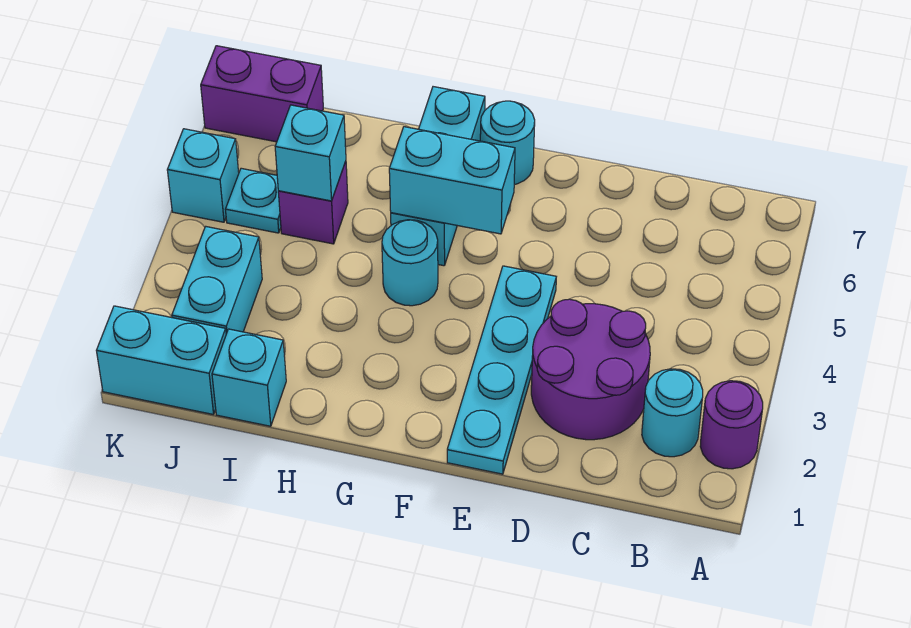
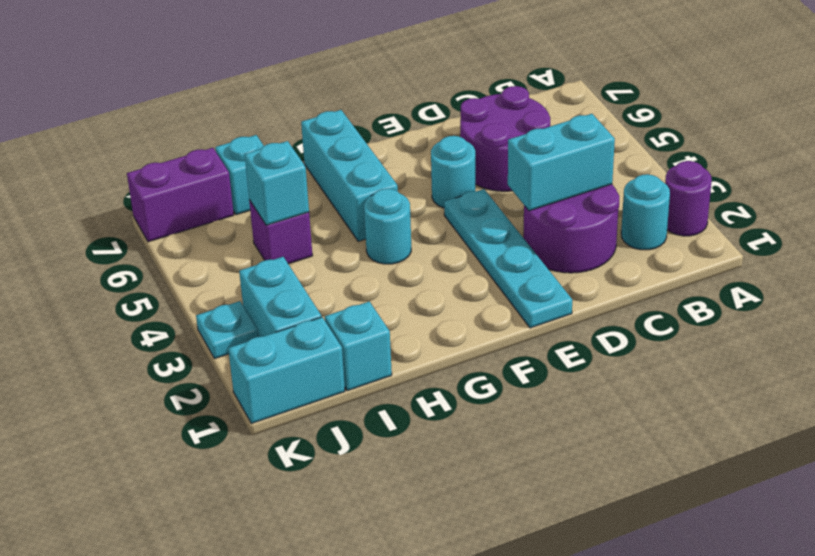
none -> purple 2x2 round brick [460,86,550,191]
cyan 1x2 brick [389,127,515,234] -> cyan 1x2 brick moved to [508,114,615,211]
cyan 1x1 round brick [480,101,535,184] -> cyan 1x1 round brick moved to [431,136,475,208]
cyan 1x1 plate [226,168,281,233] -> cyan 1x1 plate moved to [196,301,258,359]
cyan 1x1 brick [167,129,239,222] -> cyan 1x1 brick moved to [215,135,264,215]

